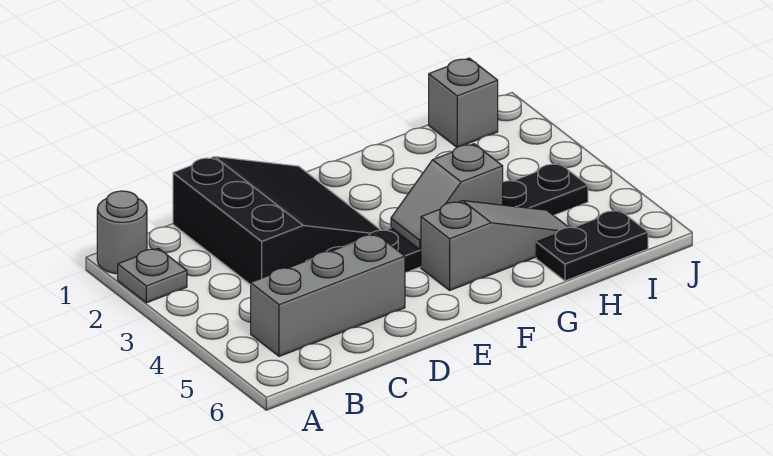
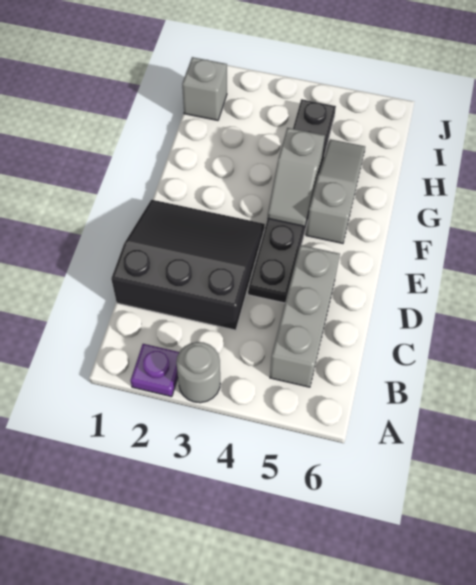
grey 1x1 round brick [97,191,147,274] -> grey 1x1 round brick moved to [176,342,220,403]
grey 1x1 plate [118,248,187,303] -> purple 1x1 plate [130,344,179,397]
black 1x2 plate [536,210,648,281] -> none

